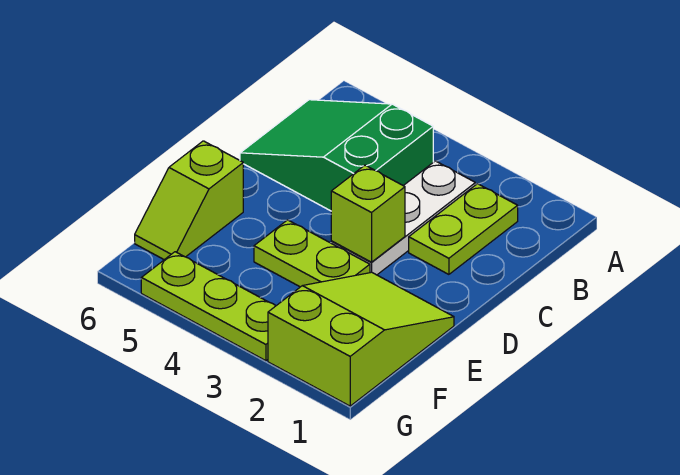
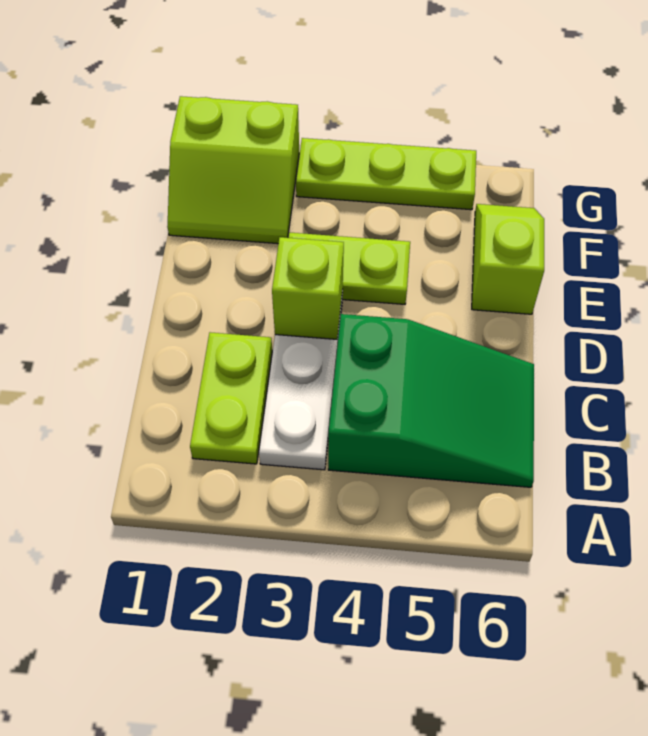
lime 2x3 slope [268,272,454,406] -> lime 2x2 slope [167,96,299,244]

